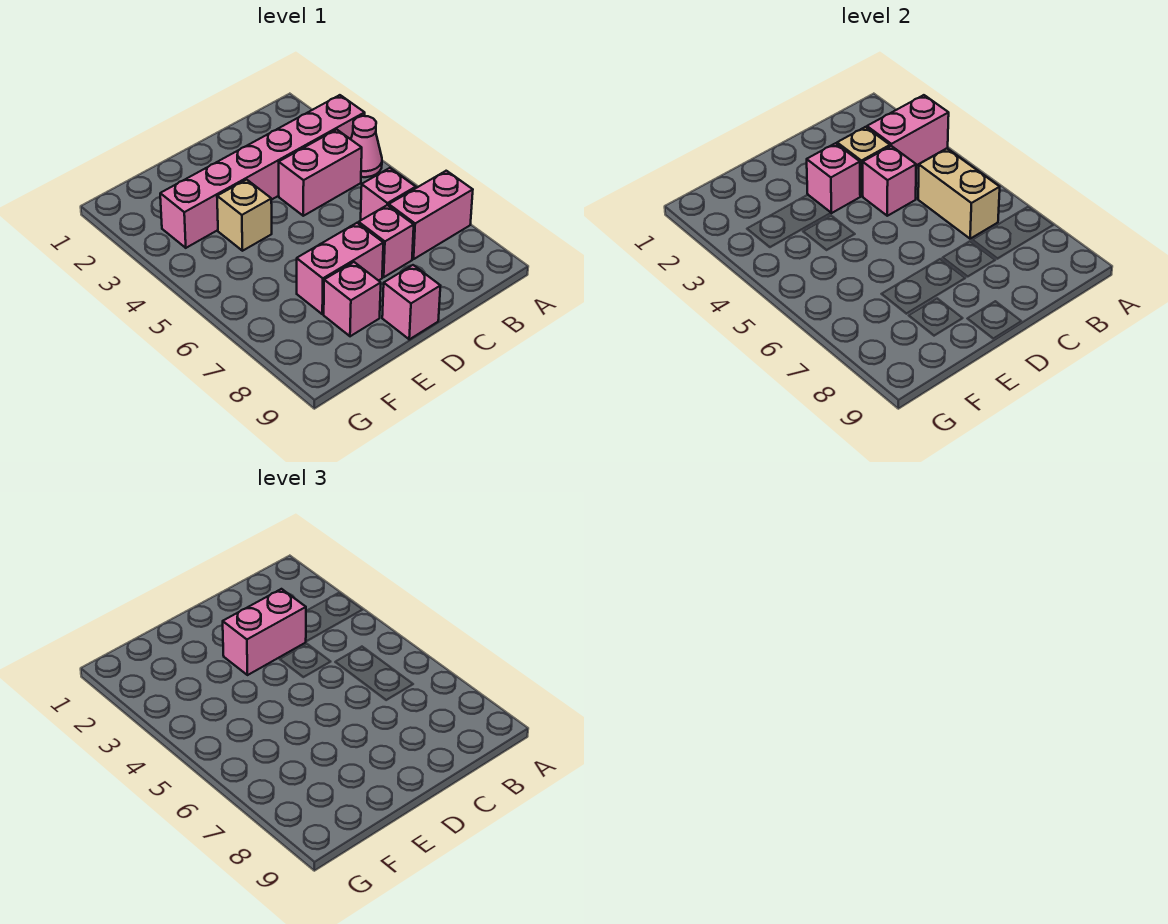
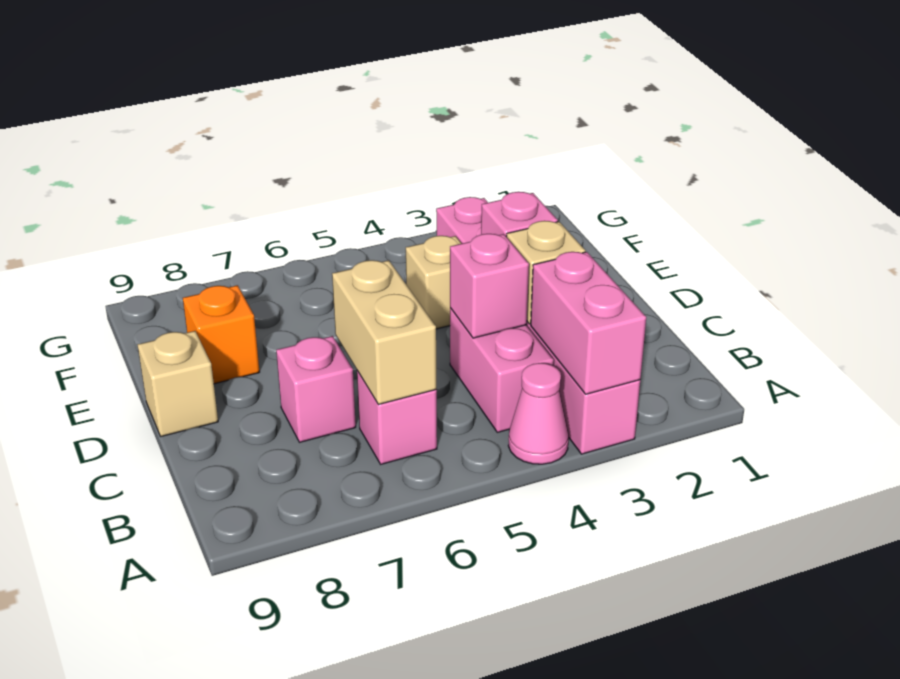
pink 1x2 brick [389,171,473,259] -> none
tan 1x2 brick [918,149,1000,239] -> tan 1x2 brick turned to [332,260,436,405]
pink 1x2 brick [223,589,306,675] -> none
pink 1x2 brick [297,223,383,314] -> none
pink 1x1 brick [382,265,440,339] -> tan 1x1 brick [138,331,218,436]
pink 1x1 brick [324,262,381,336] -> orange 1x1 brick [183,285,259,384]

